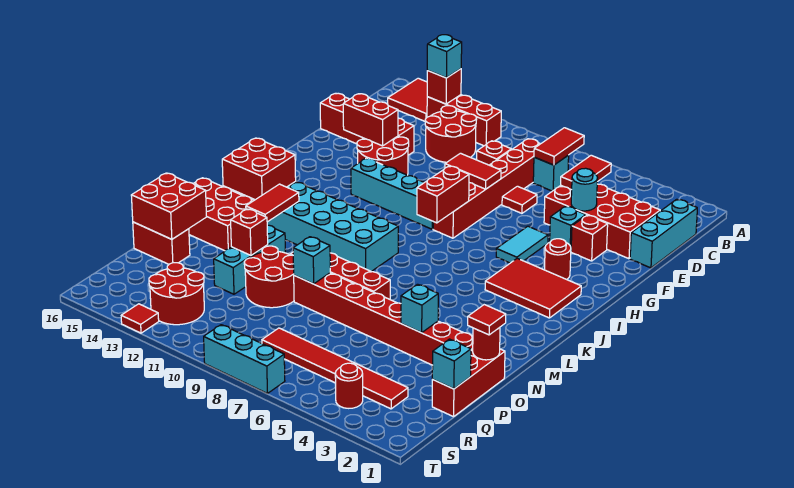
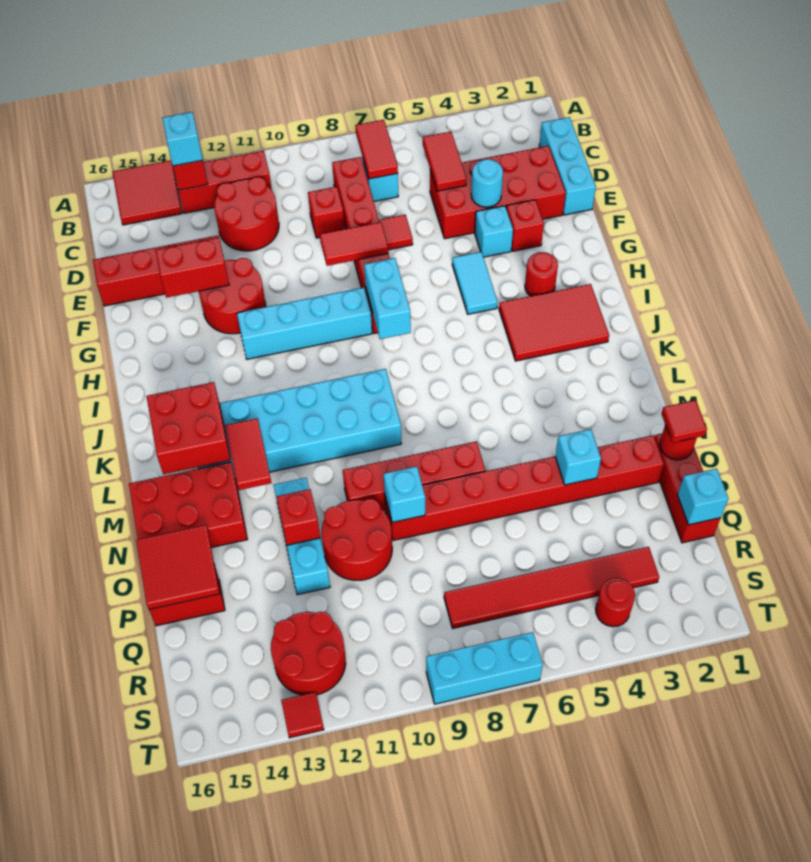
red 1x2 brick [417,166,469,223] -> cyan 1x2 brick [364,258,411,339]
red 2x2 brick [131,173,207,239] -> red 2x2 tile [136,525,220,609]

